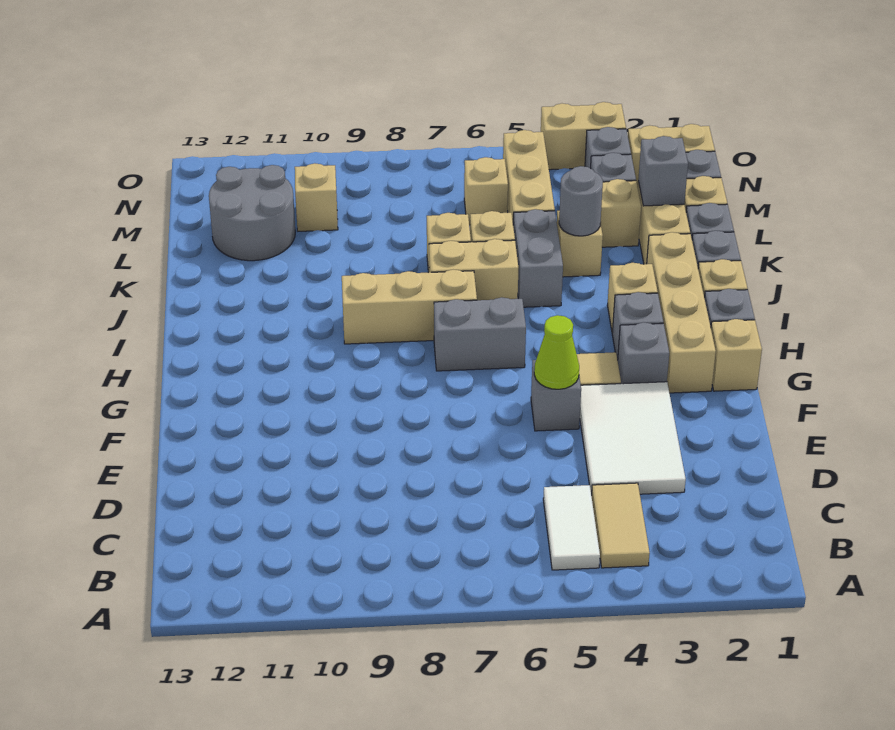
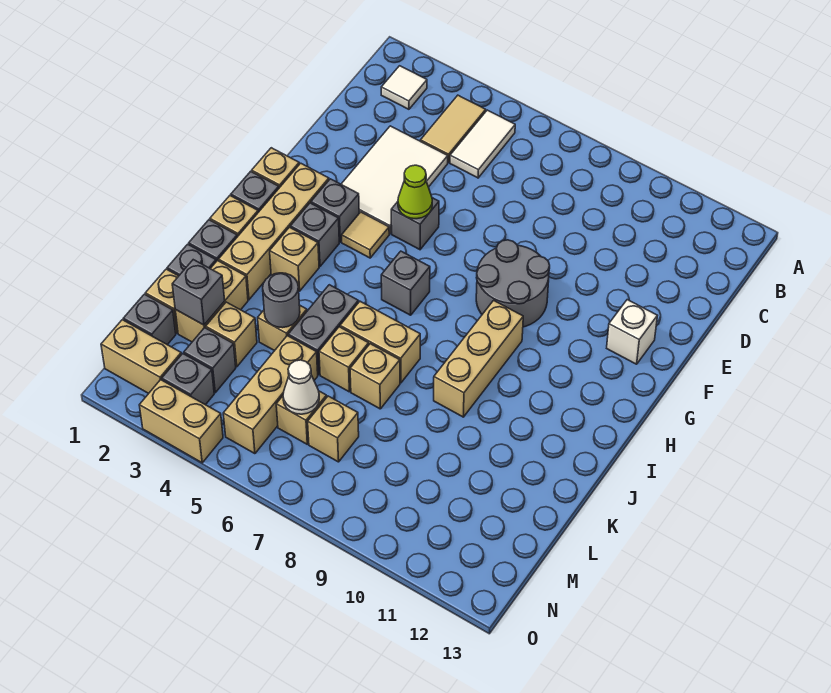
none -> white 1x1 tile [381,66,427,109]
none -> white 1x1 brick [607,300,657,364]
grey 1x2 brick [434,297,526,371] -> grey 1x1 brick [381,251,430,315]
tan 1x3 brick [342,270,477,344] -> tan 1x3 brick turned to [434,300,523,417]
grey 2x2 round brick [209,165,295,261] -> grey 2x2 round brick moved to [476,240,550,327]
none -> white 1x1 cone [283,360,319,414]
tan 1x1 brick [295,163,338,231] -> tan 1x1 brick moved to [308,396,359,462]

